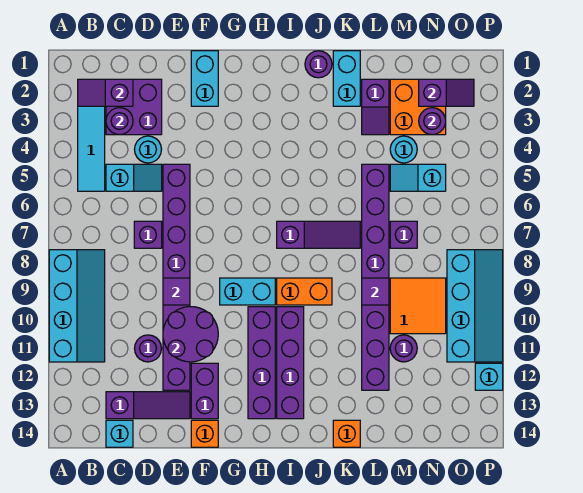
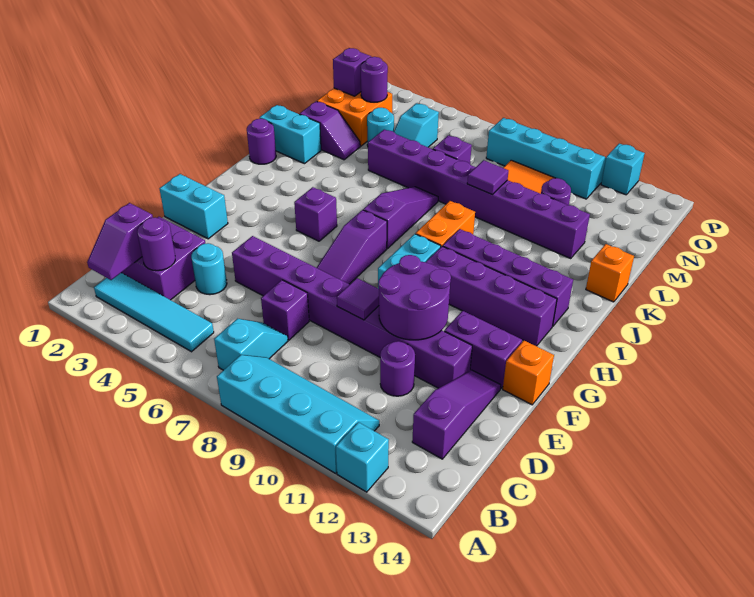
cyan 1x2 slope [106,164,162,191] -> cyan 1x2 slope moved to [214,319,288,370]
cyan 1x1 brick [106,420,133,447] -> cyan 1x1 brick moved to [336,422,389,492]
none -> purple 1x3 slope [317,210,387,284]
none -> purple 1x1 brick [294,187,337,241]

